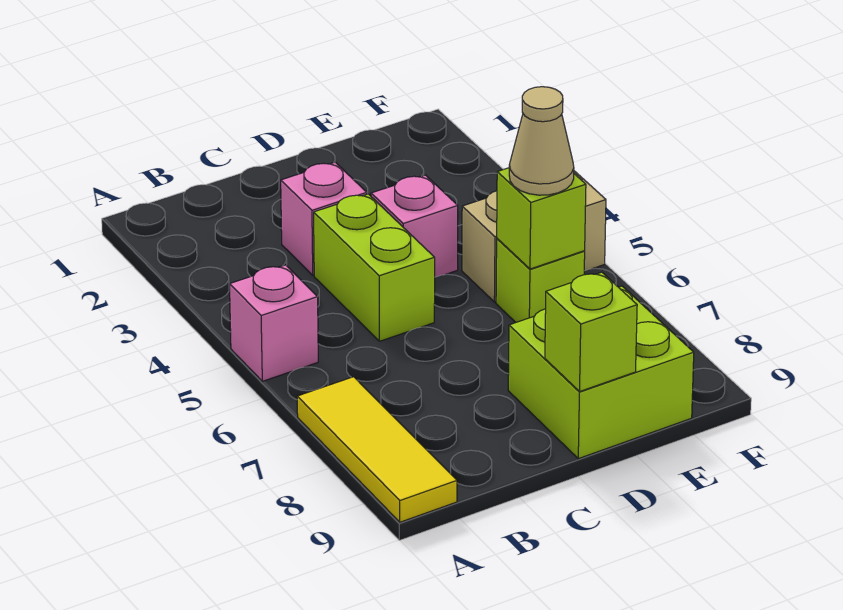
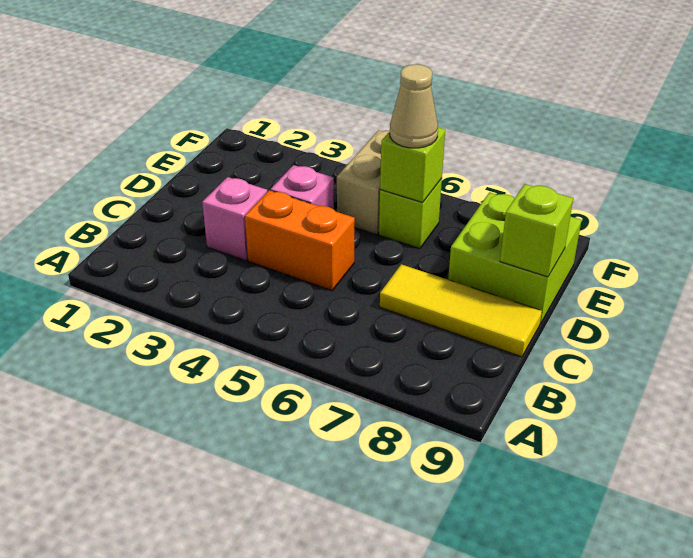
pink 1x1 brick [230,265,318,381] -> none
yellow 1x3 tile [297,377,457,522] -> yellow 1x3 tile moved to [380,264,542,357]
lime 1x2 brick [314,194,435,341] -> orange 1x2 brick [245,190,355,291]

